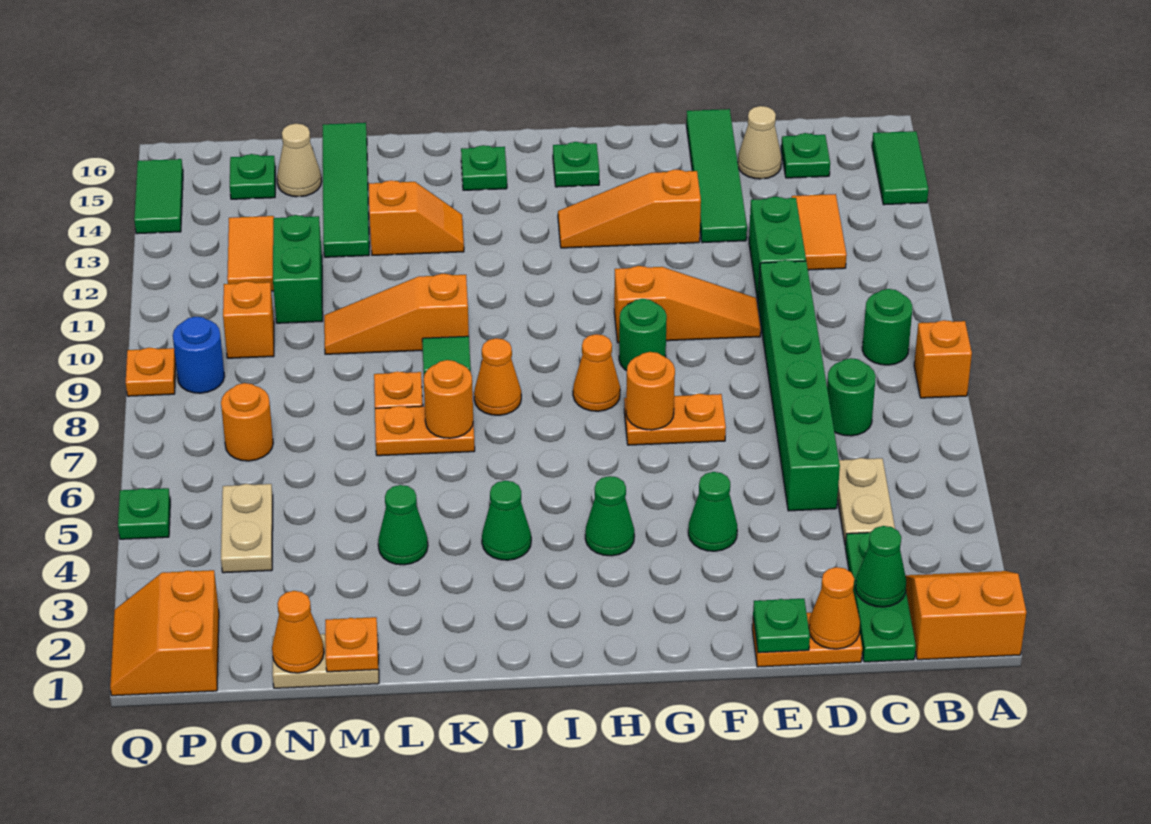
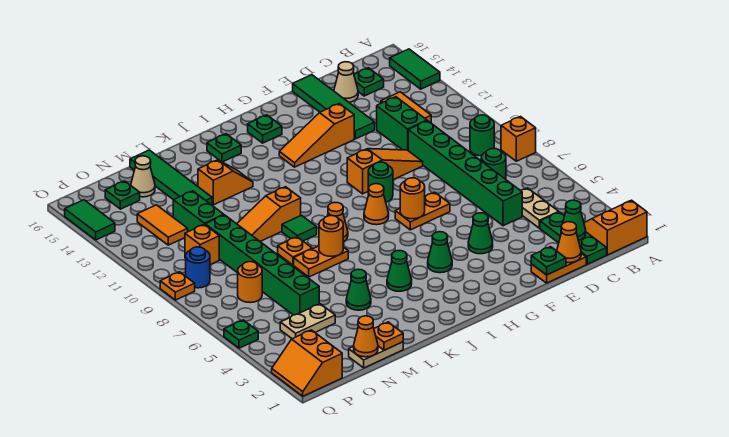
none -> green 1x6 brick [205,215,319,315]
tan 1x2 plate [221,484,273,573] -> tan 1x2 plate turned to [280,304,335,339]

